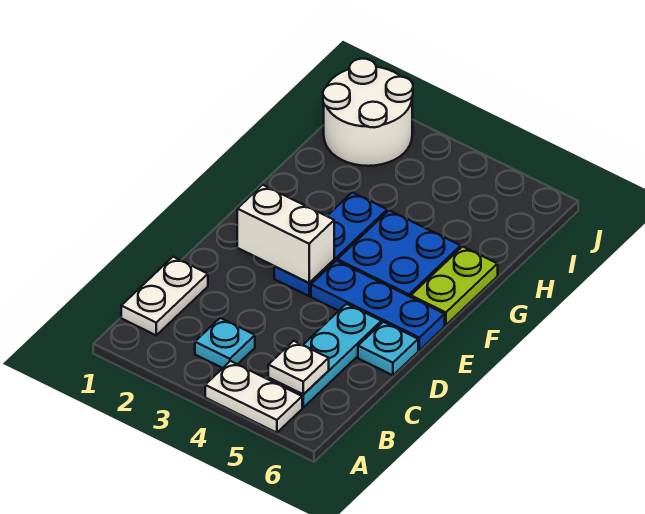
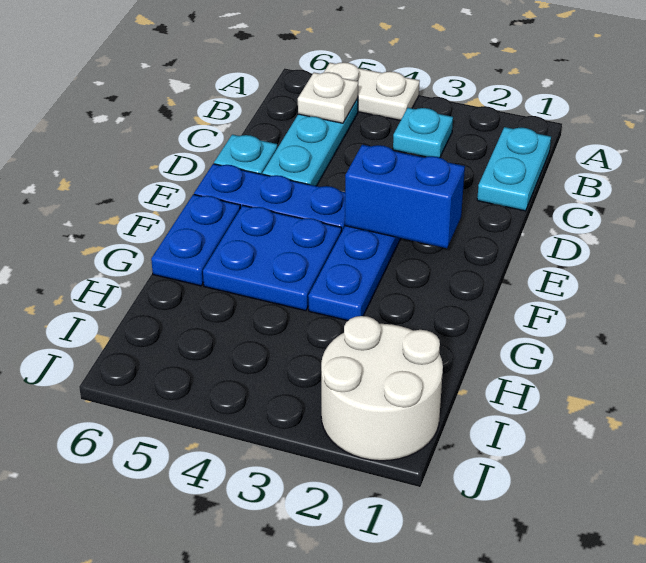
white 1x2 plate [121,257,208,335] -> cyan 1x2 plate [477,127,551,211]
white 1x2 brick [237,185,334,283] -> blue 1x2 brick [345,145,465,248]
lime 1x2 plate [411,247,498,325] -> blue 1x2 plate [151,194,240,286]

